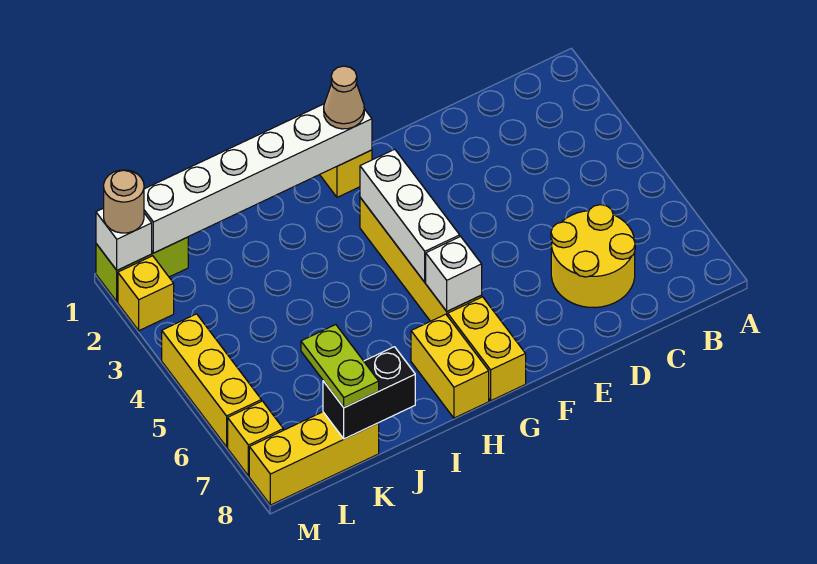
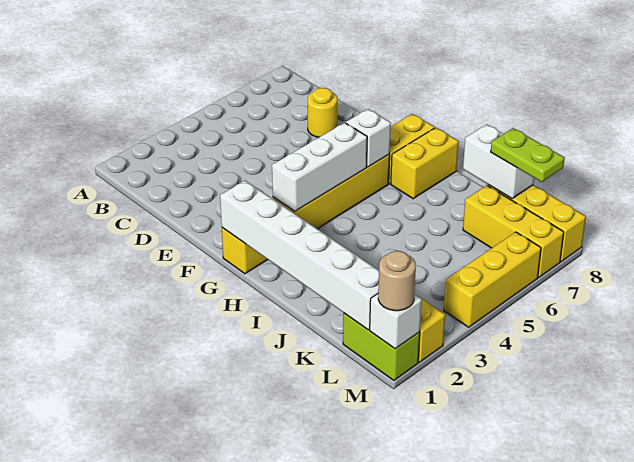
yellow 2x2 round brick [551,205,635,308] -> yellow 1x1 round brick [308,88,337,137]
tan 1x1 cone [324,66,364,129] -> none
black 1x2 brick [323,347,415,439] -> white 1x2 brick [463,124,534,199]
lime 1x2 plate [301,325,379,408] -> lime 1x2 plate turned to [491,128,564,182]
yellow 1x1 brick [228,401,283,476] -> yellow 1x3 brick [463,185,564,278]

